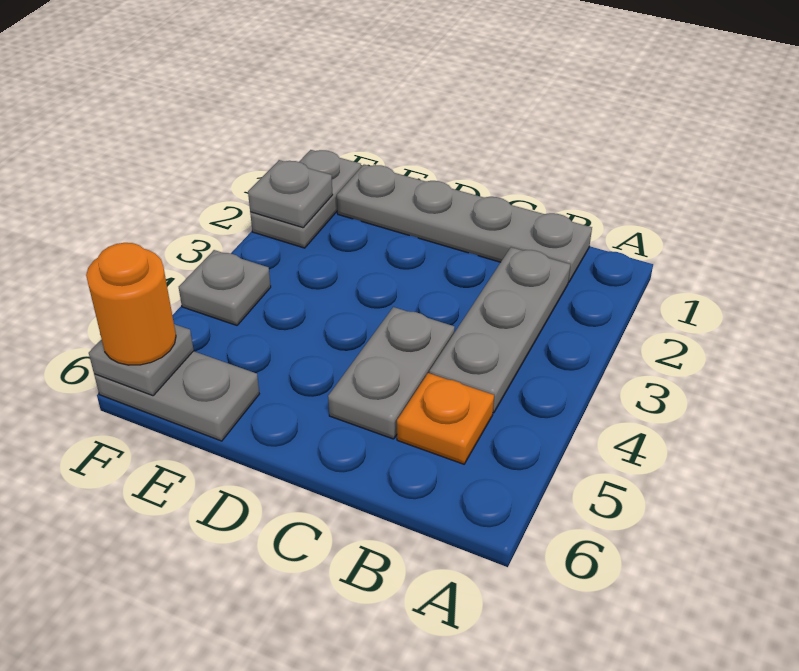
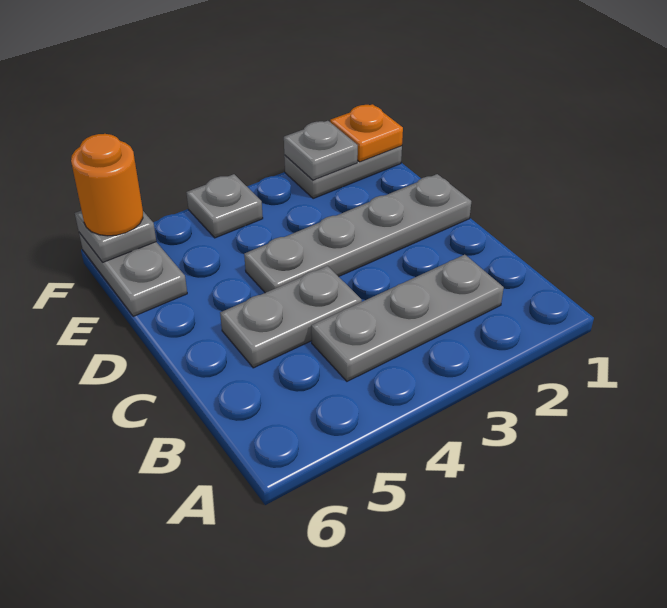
grey 1x4 plate [337,165,592,282] -> grey 1x4 plate turned to [244,174,471,293]
orange 1x1 plate [397,373,494,464] -> orange 1x1 plate moved to [330,104,403,162]

